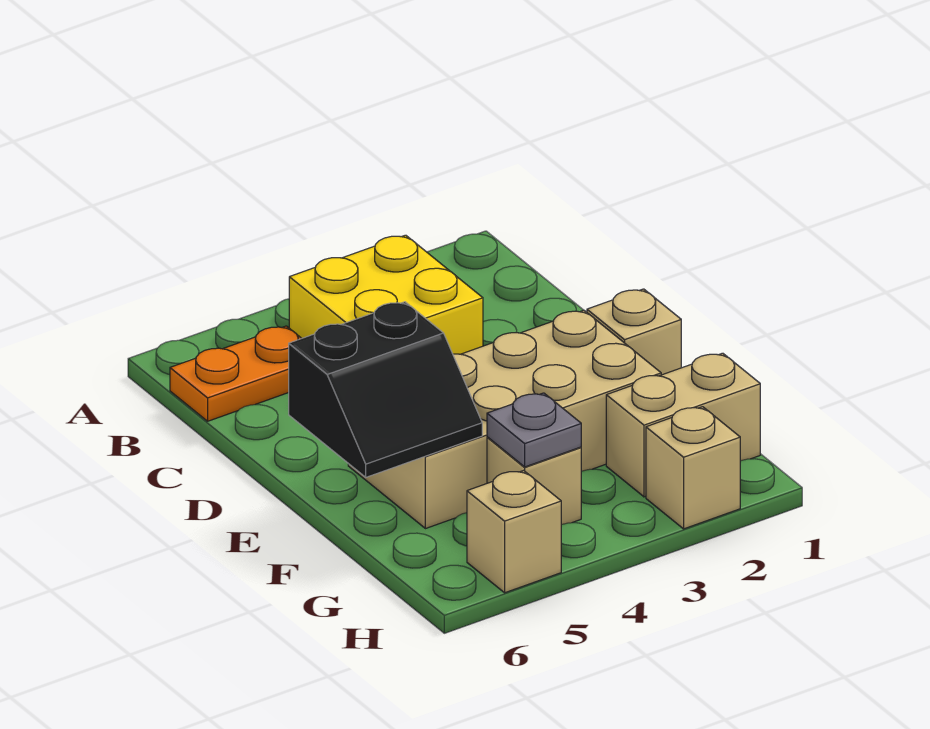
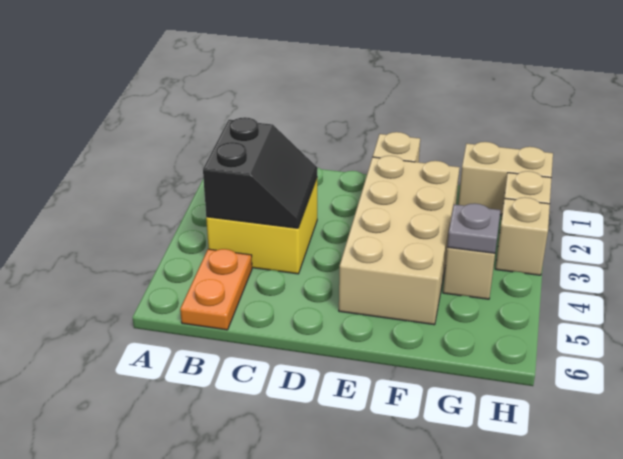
black 2x2 slope [289,302,482,477] -> black 2x2 slope moved to [203,117,318,228]
tan 1x2 brick [606,353,760,497] -> tan 1x2 brick turned to [458,142,553,215]
tan 1x1 brick [467,471,561,593] -> tan 1x1 brick moved to [495,197,550,275]

